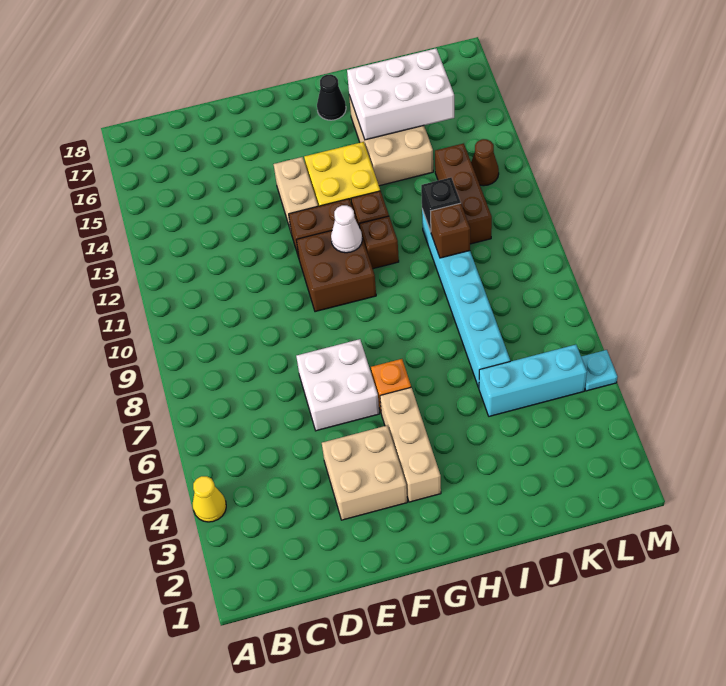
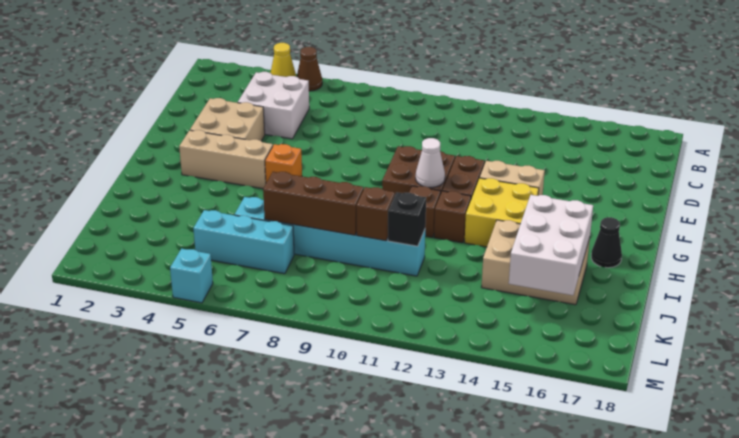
white 2x2 brick [296,339,379,431] -> white 2x2 brick moved to [238,72,309,139]
cyan 1x3 brick [479,345,587,416] -> cyan 1x3 brick turned to [193,210,294,274]
brown 1x3 brick [435,143,492,244] -> brown 1x3 brick moved to [263,172,364,235]
brown 1x1 cone [471,139,499,186] -> brown 1x1 cone moved to [297,47,322,91]
cyan 1x1 plate [581,350,617,391] -> cyan 1x1 brick [170,249,213,303]

